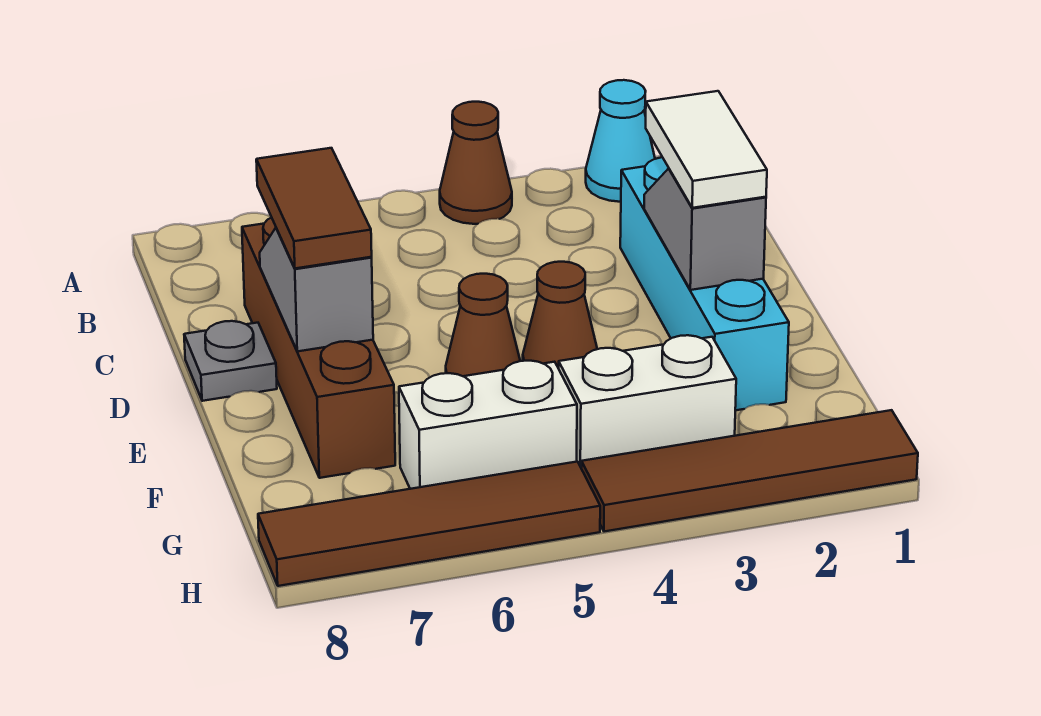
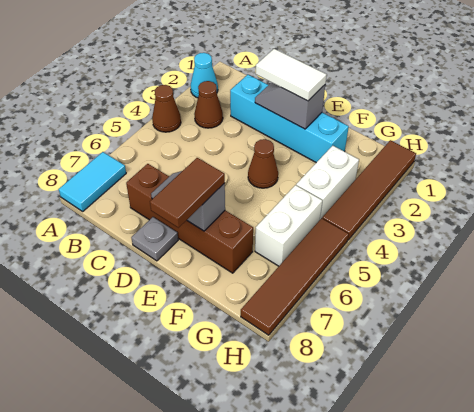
none -> cyan 1x2 tile [59,152,126,211]
brown 1x2 tile [256,148,372,268] -> brown 1x2 tile turned to [150,158,225,228]
brown 1x1 cone [446,274,520,376] -> brown 1x1 cone moved to [194,81,223,128]

